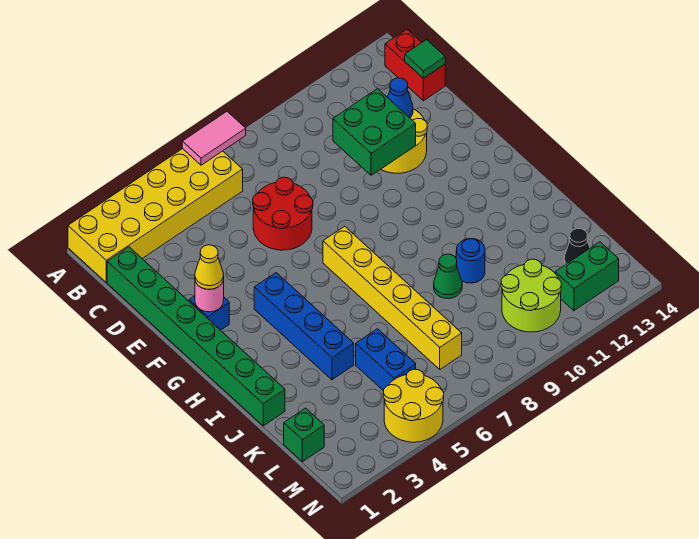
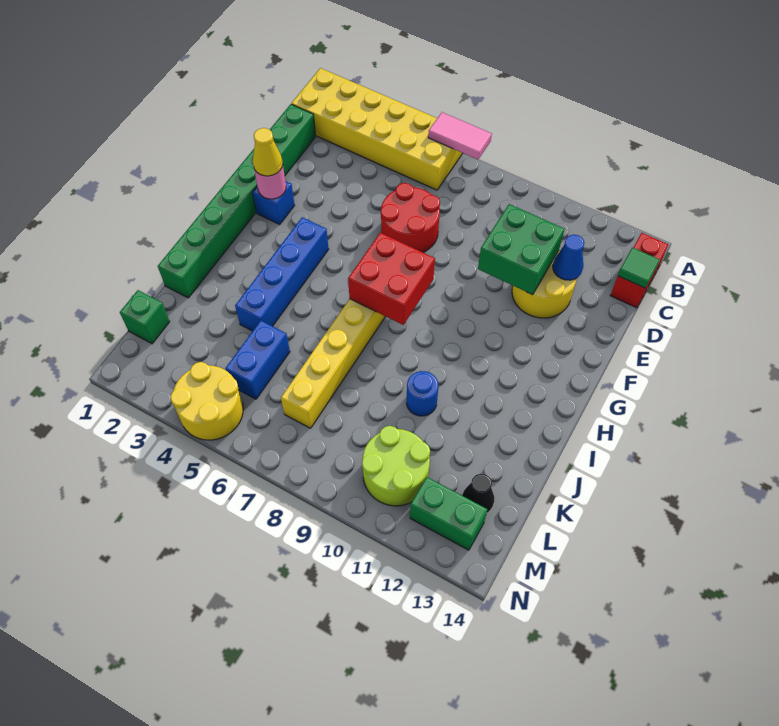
none -> red 2x2 brick [348,233,435,325]
green 1x1 cone [434,254,462,299] -> none

